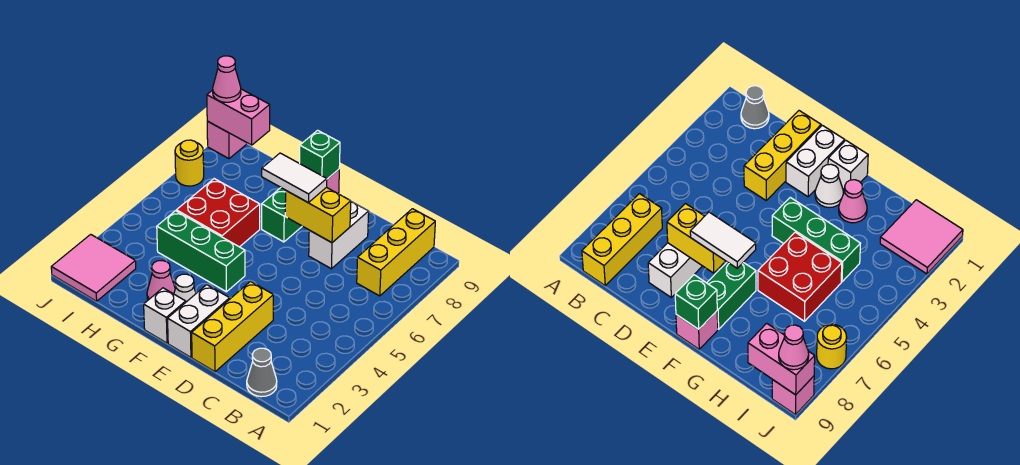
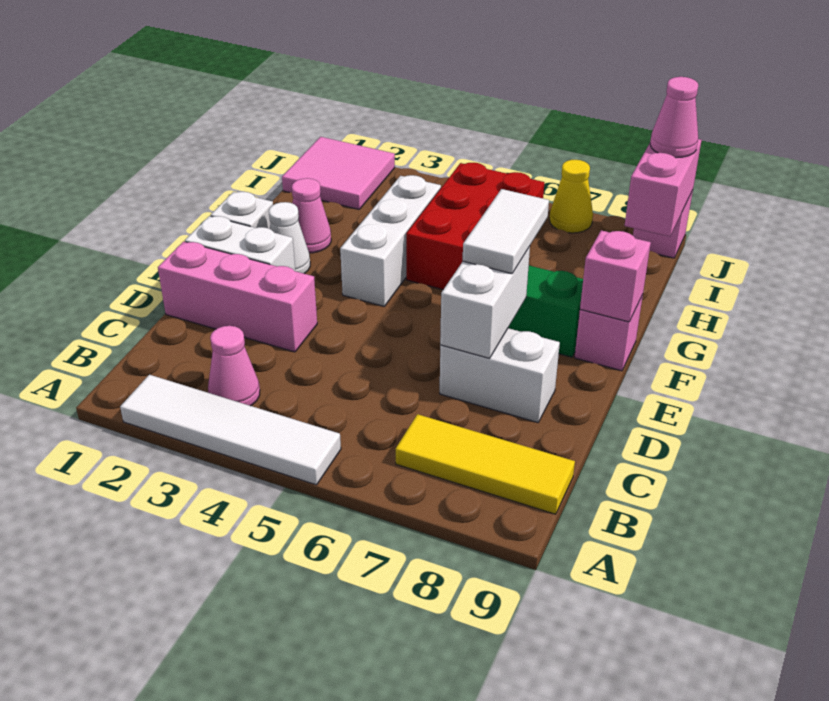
none -> white 1x4 tile [120,375,341,485]
grey 1x1 cone [247,348,277,397] -> none
none -> pink 1x1 cone [208,326,260,406]
yellow 1x3 brick [357,209,435,296] -> yellow 1x3 tile [396,414,575,514]
yellow 1x3 brick [192,282,273,372] -> pink 1x3 brick [158,241,317,352]
yellow 1x2 brick [285,187,351,243] -> white 1x2 brick [440,246,530,358]
green 1x3 brick [157,211,245,292] -> white 1x3 brick [340,175,441,307]
green 1x1 brick [300,130,340,179] -> pink 1x1 brick [580,230,651,322]
red 2x2 brick [176,179,260,247] -> red 2x3 brick [406,163,544,290]
yellow 1x1 round brick [175,140,204,186] -> yellow 1x1 cone [549,160,593,233]

